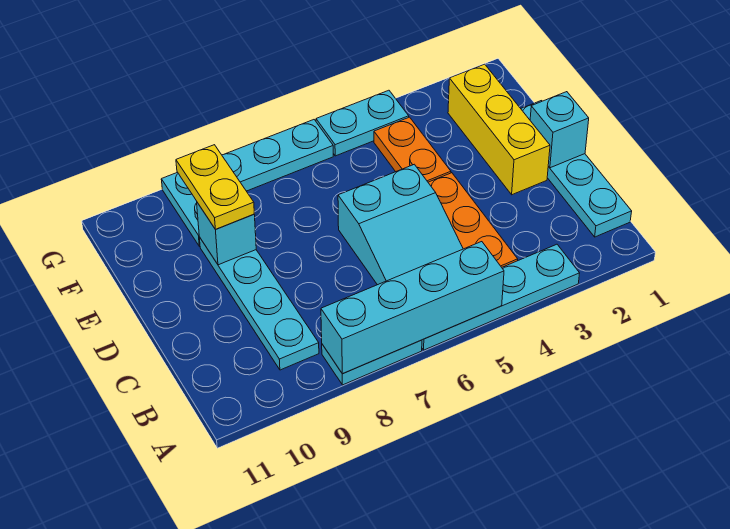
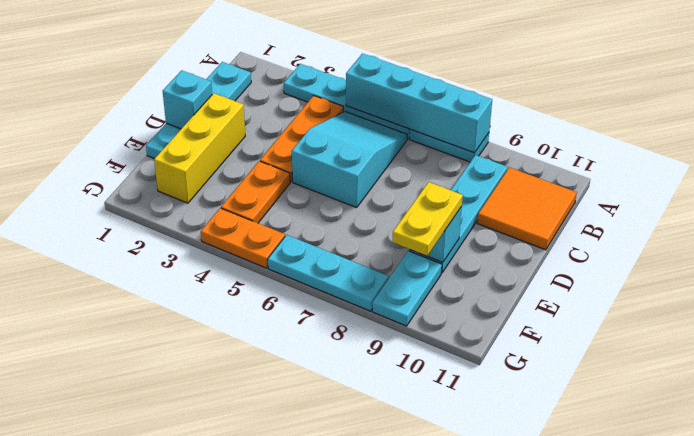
none -> orange 2x2 tile [477,167,577,250]
cyan 1x2 plate [316,90,409,156] -> orange 1x2 plate [201,208,285,268]

